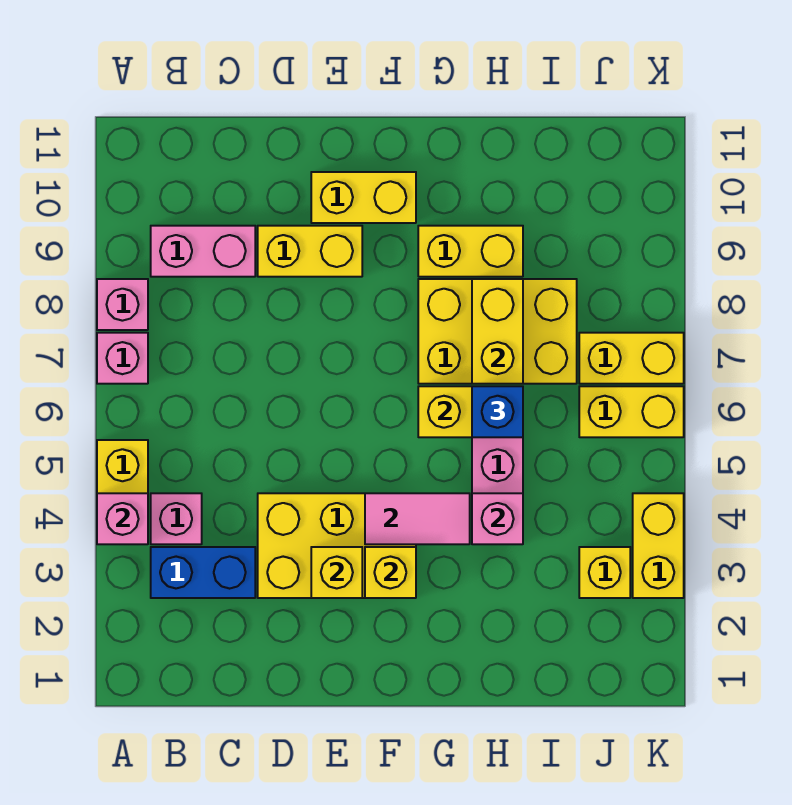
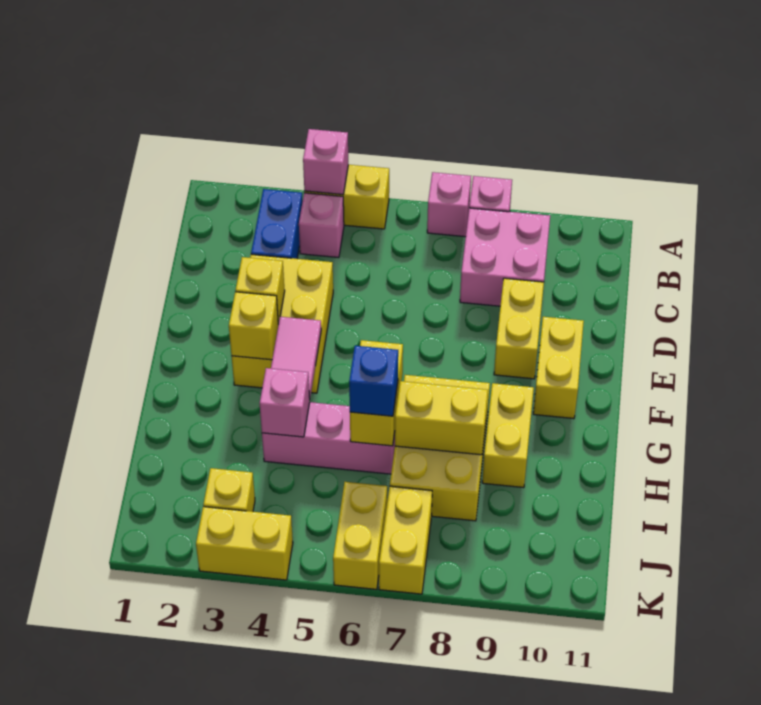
pink 1x2 brick [151,226,255,277] -> pink 2x2 brick [460,208,550,306]

